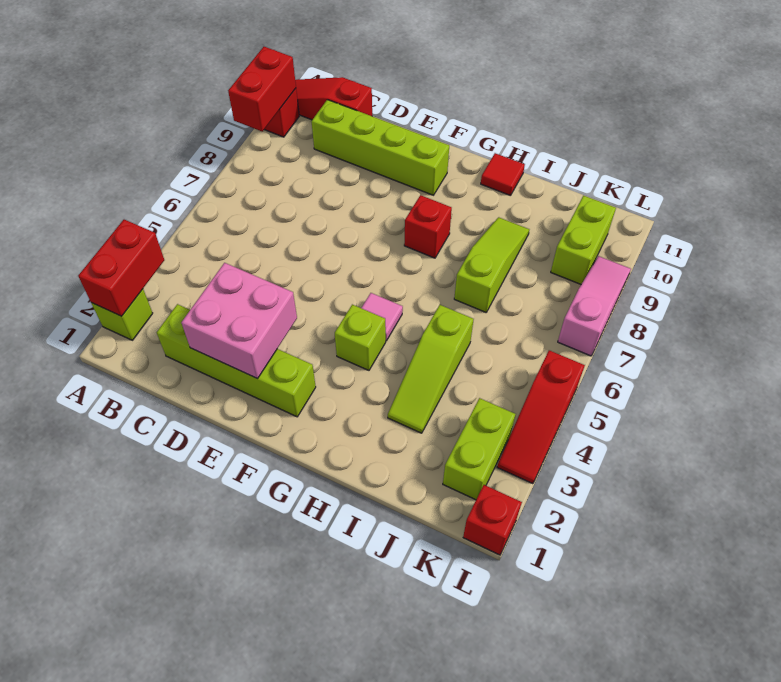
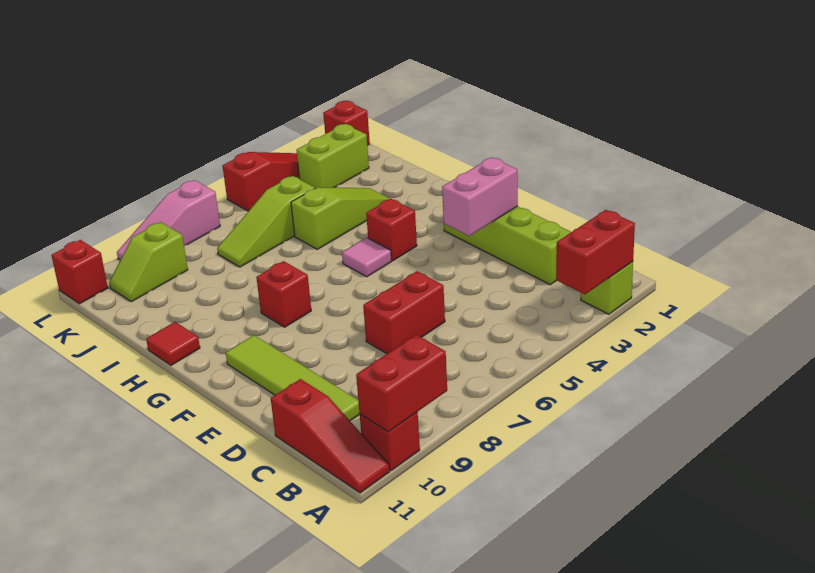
lime 1x4 brick [311,100,449,195] -> lime 1x4 tile [226,335,360,421]
pink 2x2 brick [181,263,297,379] -> pink 1x2 brick [442,157,518,236]
none -> red 1x2 brick [363,271,445,354]
lime 1x1 brick [335,305,386,370] -> red 1x1 brick [366,199,417,261]
lime 1x3 slope [454,217,529,312] -> lime 1x3 slope moved to [217,176,315,267]
lime 1x2 brick [551,196,616,284] -> lime 1x2 slope [109,222,188,302]
none -> red 1x1 brick [51,240,108,304]

